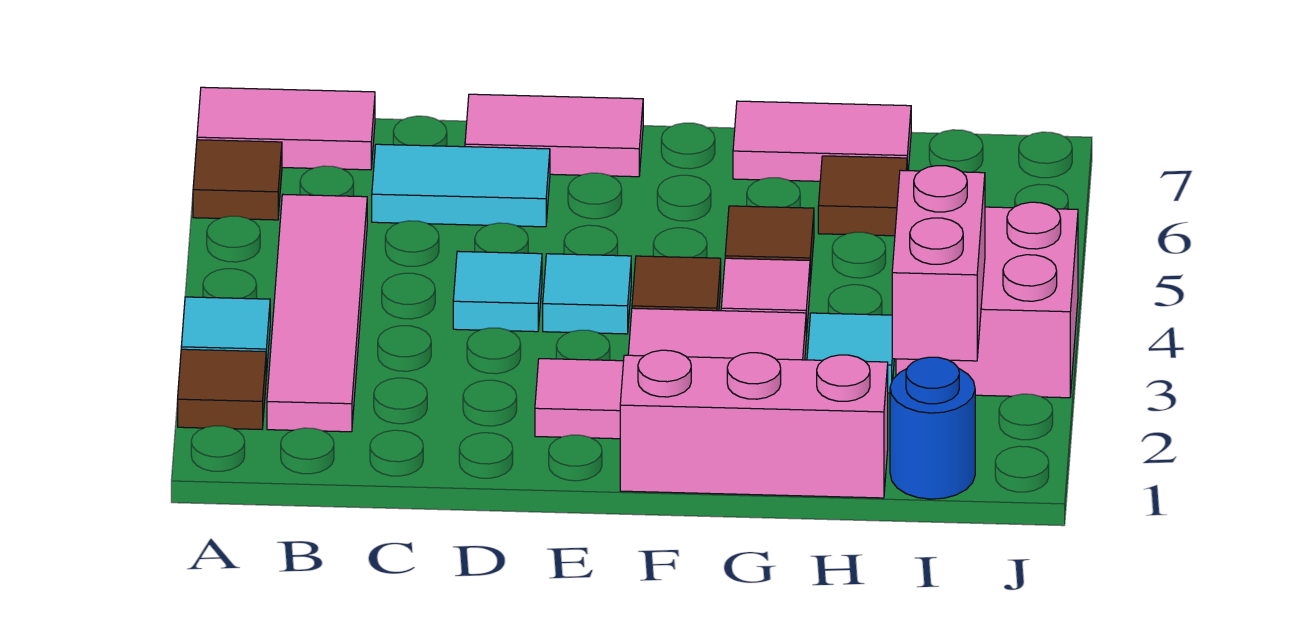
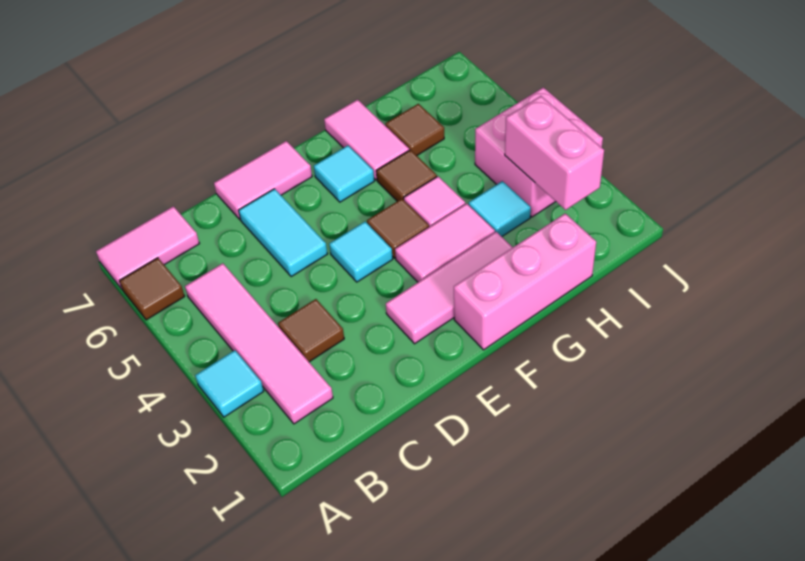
brown 1x1 tile [178,349,266,429] -> brown 1x1 tile moved to [278,299,344,362]
cyan 1x2 tile [372,144,550,227] -> cyan 1x2 tile turned to [239,189,327,277]
cyan 1x1 tile [453,251,542,332] -> cyan 1x1 tile moved to [314,146,374,202]
pink 1x2 tile [733,101,911,181] -> pink 1x2 tile turned to [324,100,409,180]
blue 1x1 round brick [890,357,975,499] -> none

